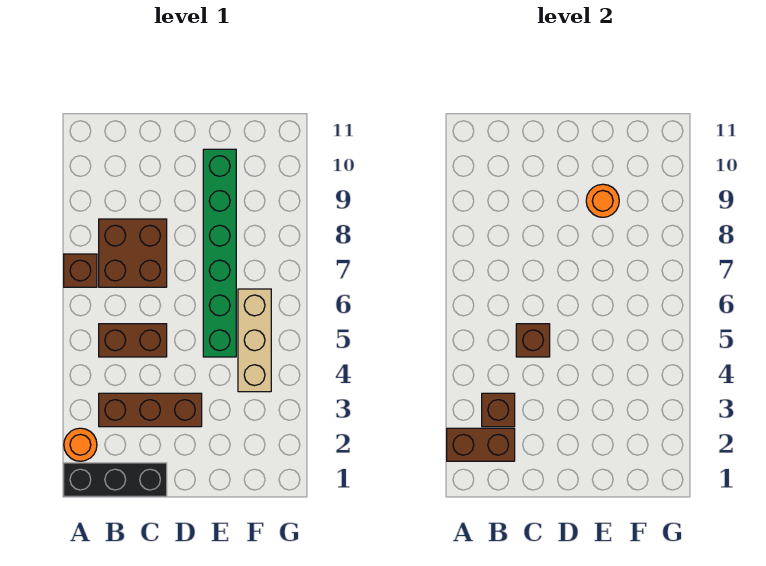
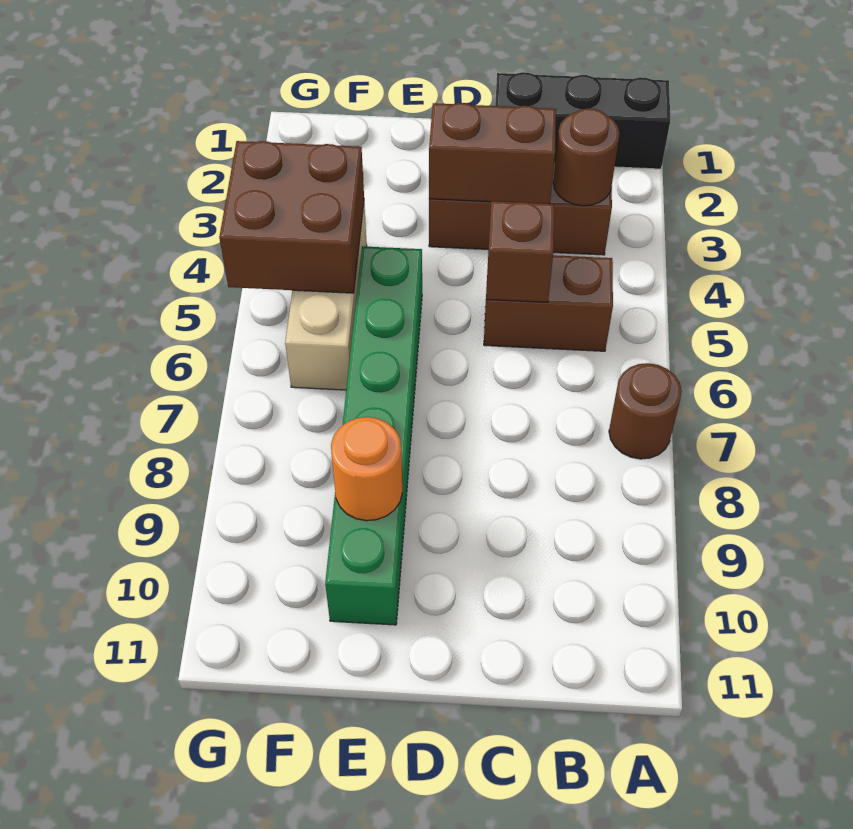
orange 1x1 round brick [64,428,97,461] -> none
brown 1x2 brick [447,428,515,461] -> brown 1x2 brick moved to [429,103,556,204]
brown 1x1 brick [64,254,97,287] -> brown 1x1 round brick [609,363,682,459]
brown 1x1 brick [482,393,515,427] -> brown 1x1 round brick [553,108,620,206]
brown 2x2 brick [99,219,167,287] -> brown 2x2 brick moved to [219,141,364,293]

